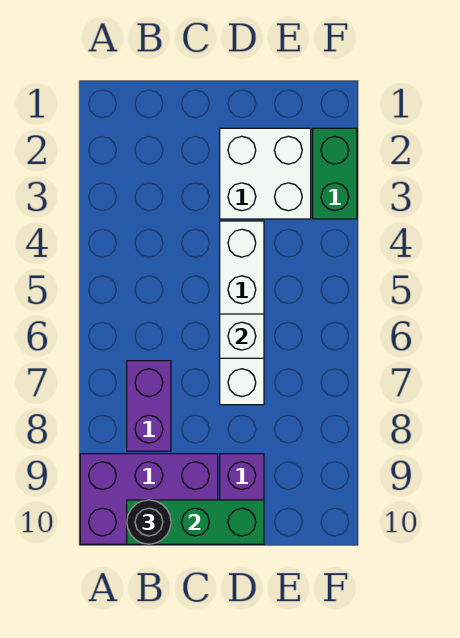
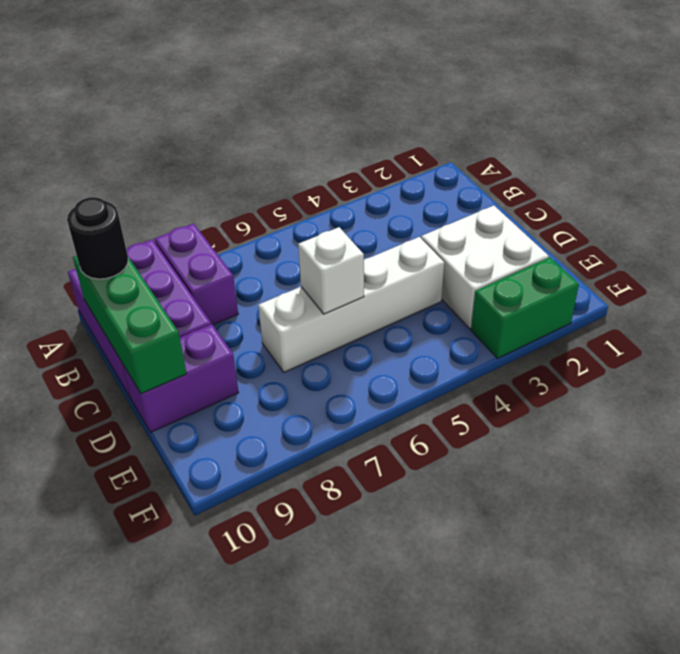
purple 1x2 brick [127,361,171,451] -> purple 1x2 brick turned to [155,223,238,325]

